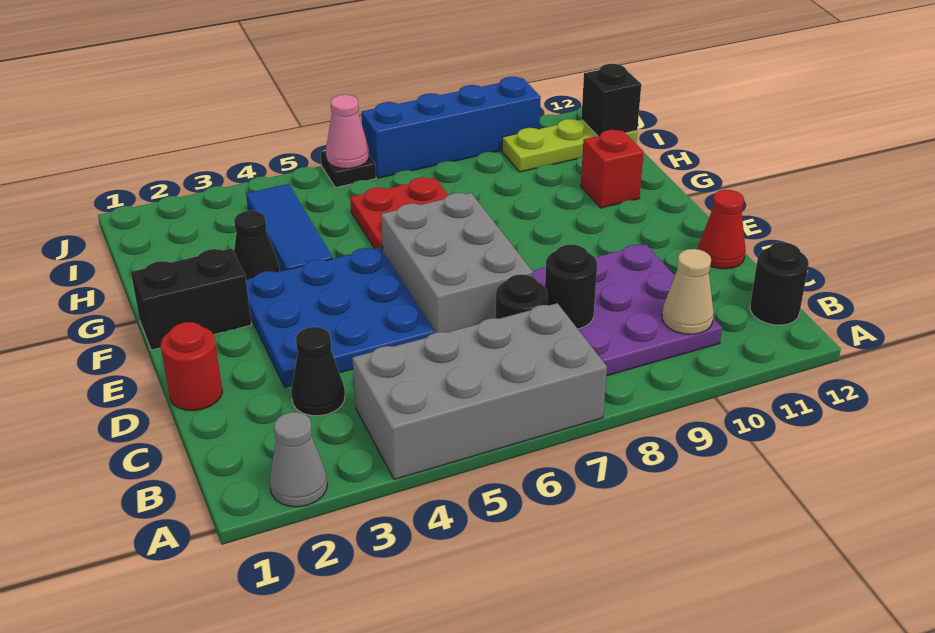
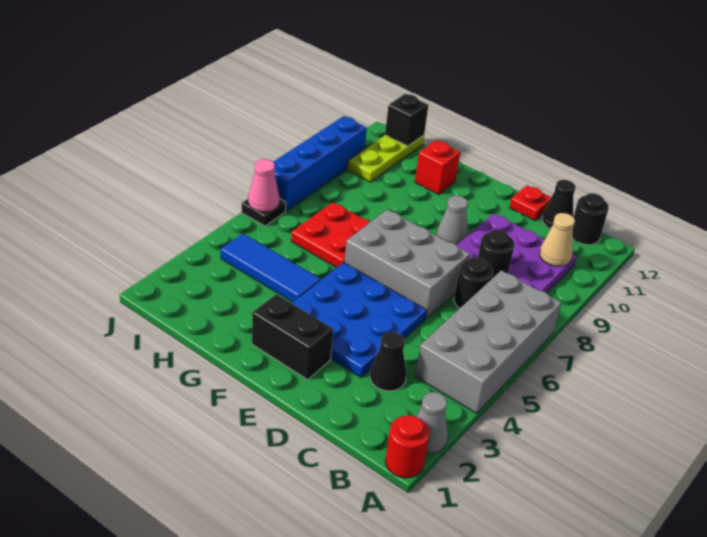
red 1x1 round brick [161,322,222,411] -> red 1x1 round brick moved to [385,416,430,478]
red 1x1 cone [698,190,746,269] -> red 1x1 plate [510,185,551,220]
none -> grey 1x1 cone [436,196,468,245]
black 1x2 brick [131,248,252,350] -> black 1x2 brick turned to [252,294,333,380]
black 1x1 cone [234,211,280,279] -> black 1x1 cone moved to [542,180,576,229]

